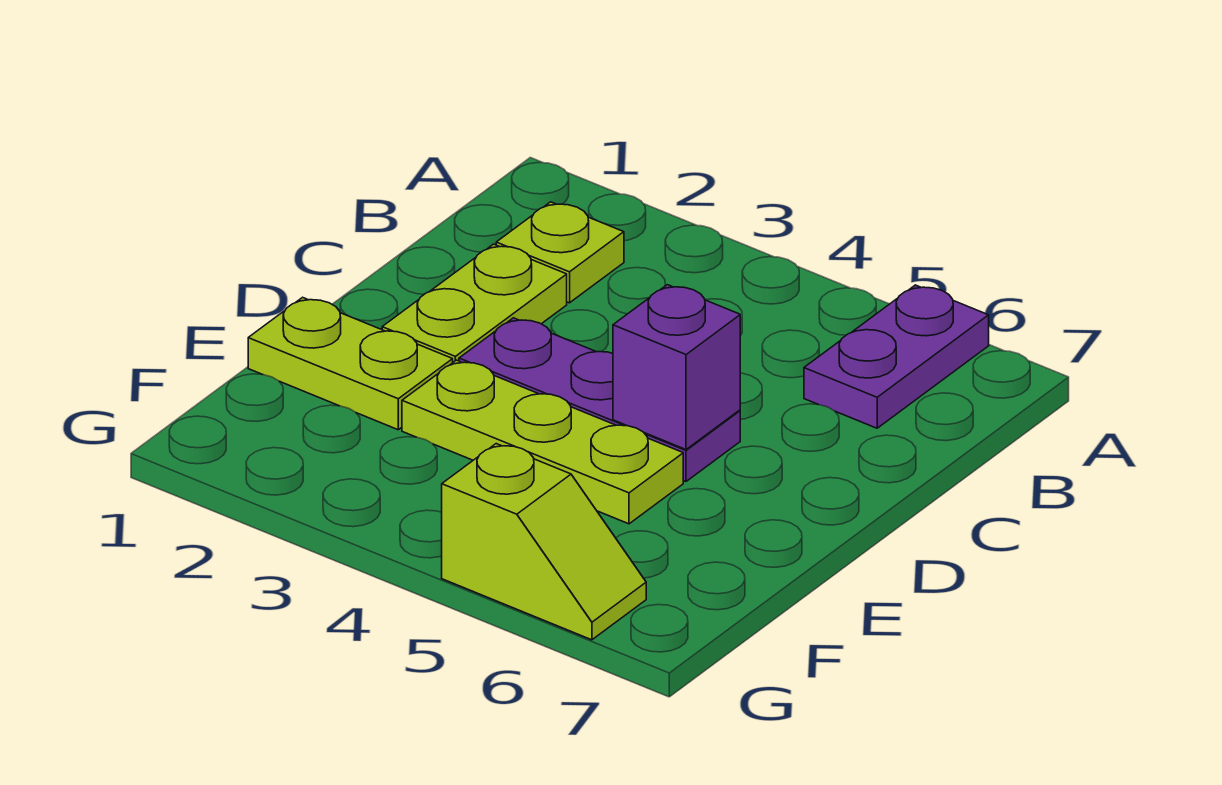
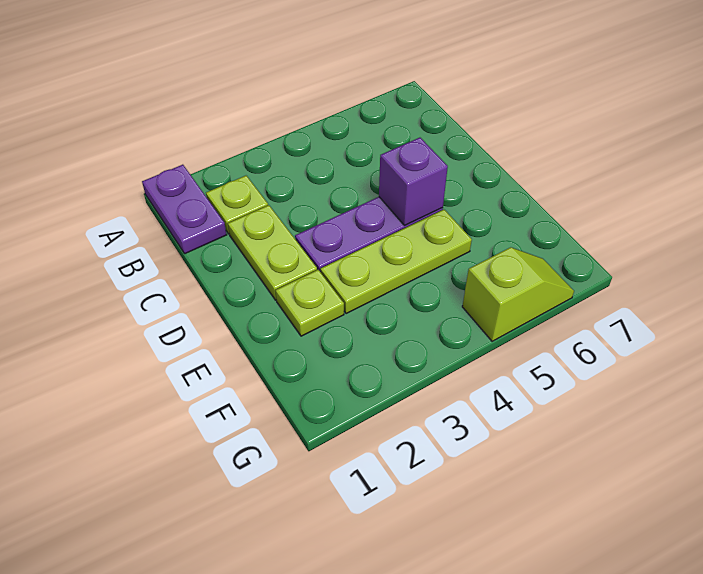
purple 1x2 plate [804,285,989,428] -> purple 1x2 plate moved to [142,165,226,254]
lime 1x2 plate [248,297,453,430] -> lime 1x1 plate [275,270,344,336]

